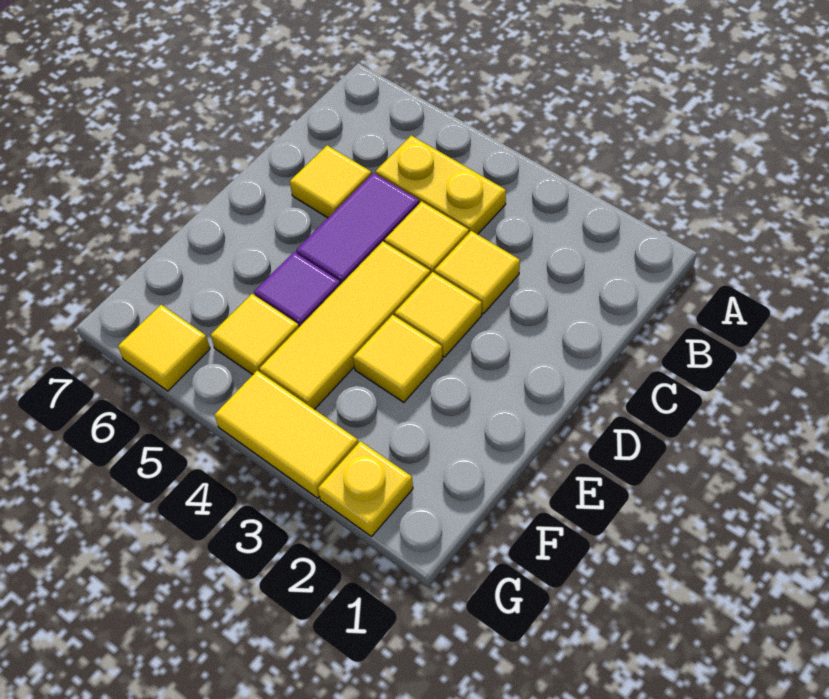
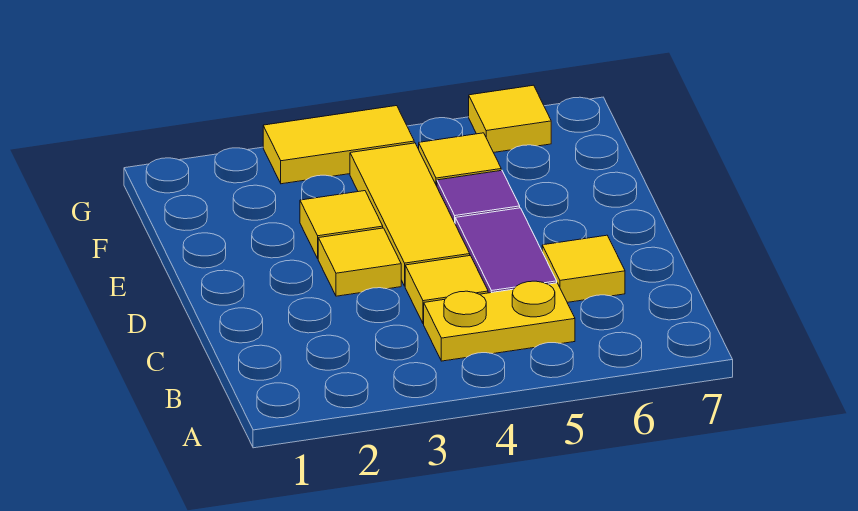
yellow 1x1 tile [435,231,520,314] -> none
yellow 1x1 plate [318,441,413,537] -> none

